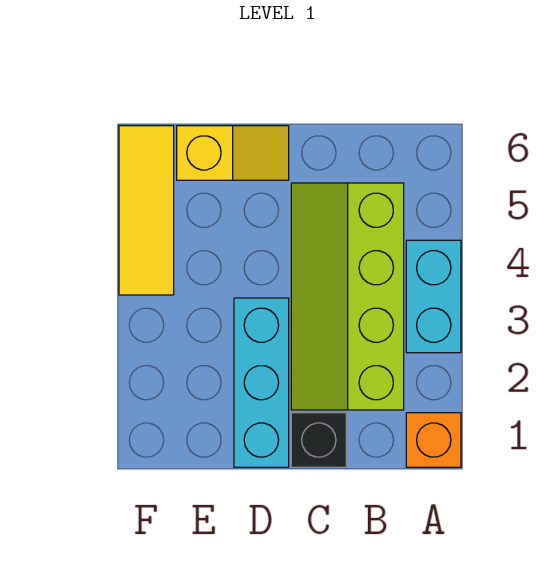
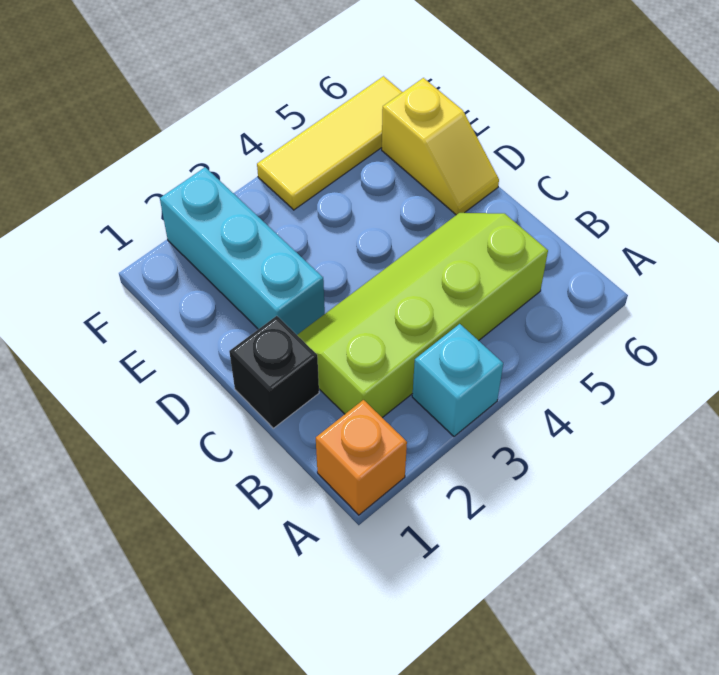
cyan 1x2 brick [406,240,461,353] -> cyan 1x1 brick [412,324,503,436]
cyan 1x3 brick [234,298,289,467] -> cyan 1x3 brick turned to [160,167,325,335]

